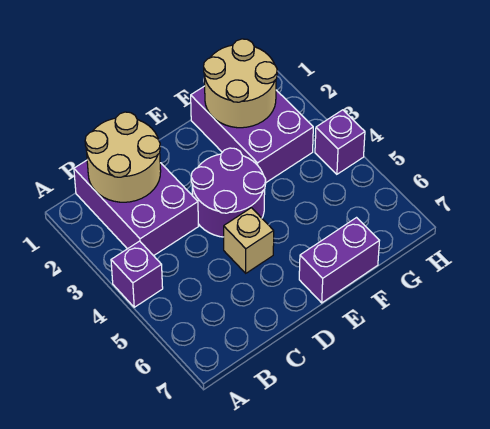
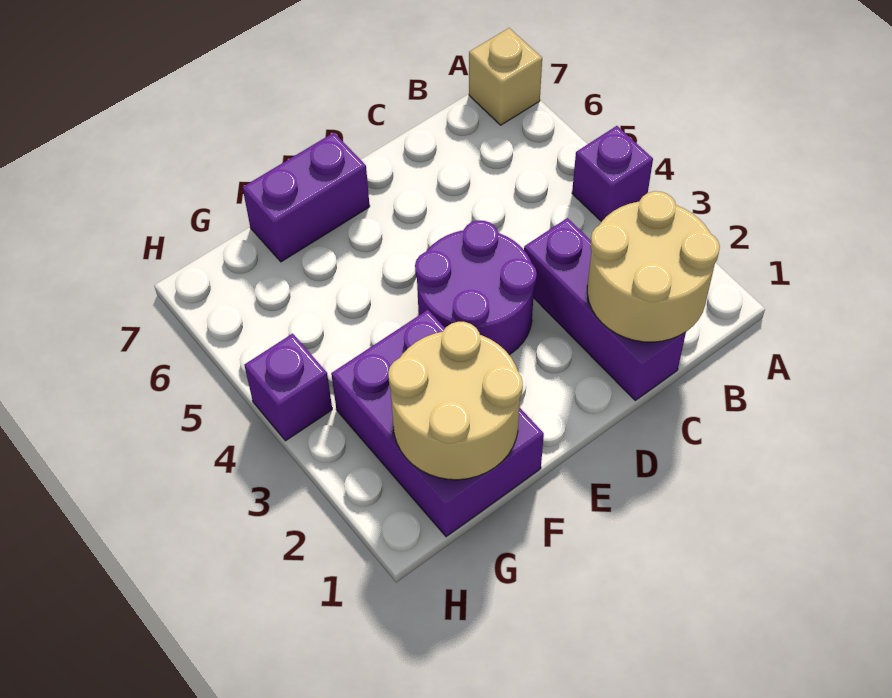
purple 2x3 brick [74,160,199,256] -> purple 1x3 brick [524,218,686,400]
tan 1x1 brick [224,208,274,273] -> tan 1x1 brick moved to [469,28,542,125]

